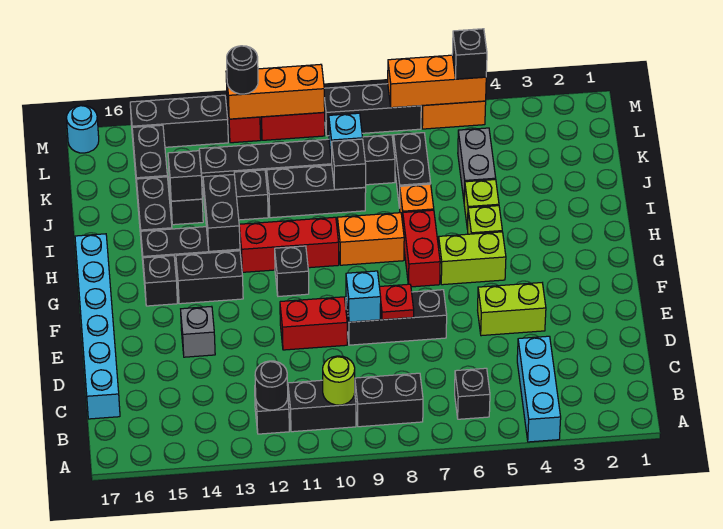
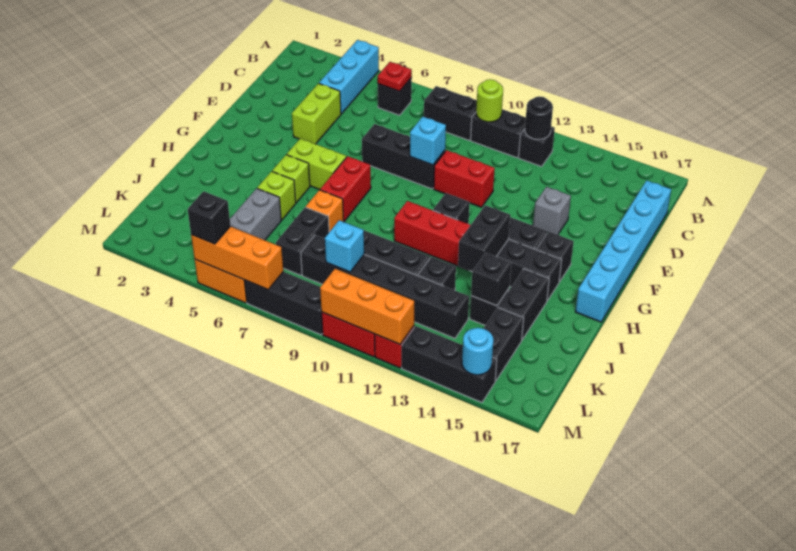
lime 1x2 brick [478,283,546,336] -> lime 1x2 brick turned to [292,83,341,144]
red 1x1 plate [380,284,414,320] -> red 1x1 plate moved to [378,62,412,91]
orange 1x2 brick [337,213,404,265] -> none
black 1x1 brick [332,139,366,190] -> none
black 1x1 round brick [227,46,258,94] -> none
cyan 1x1 round brick [66,105,99,153] -> cyan 1x1 round brick moved to [462,328,493,375]

